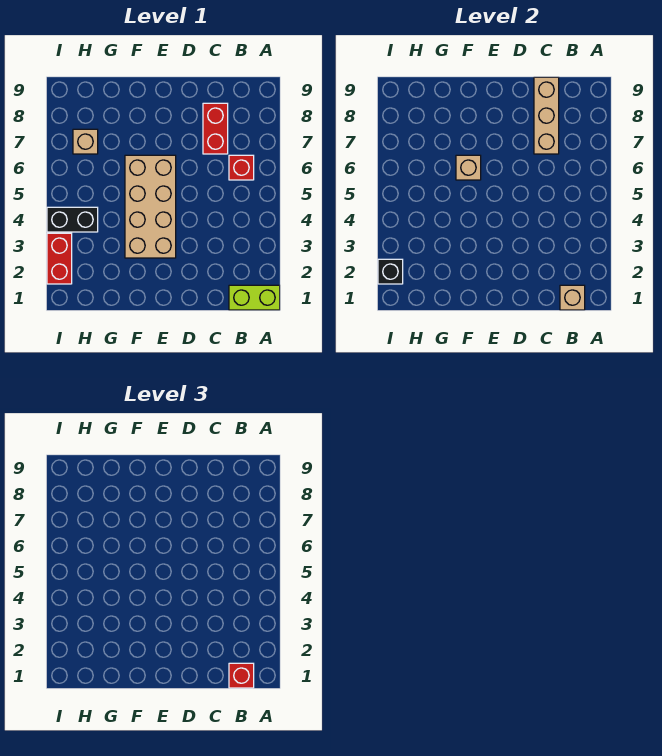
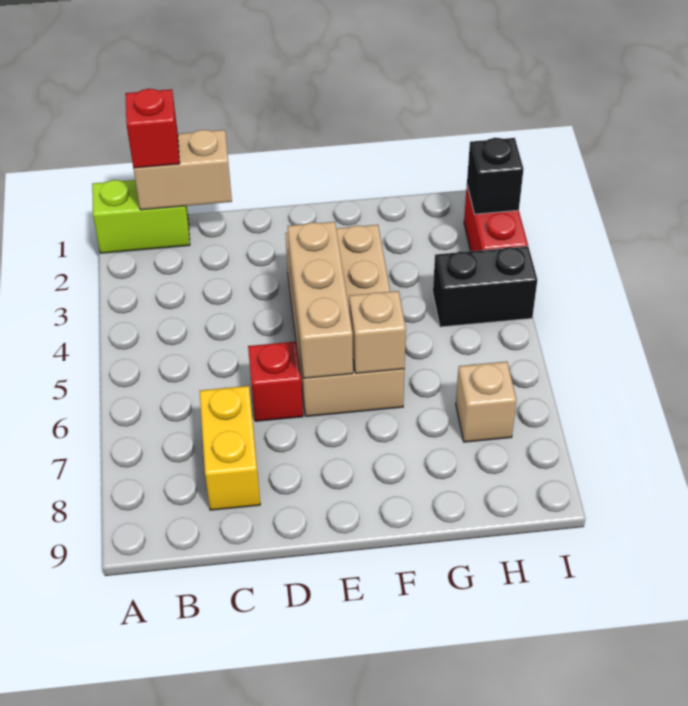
tan 1x1 brick [560,285,585,310] -> tan 1x2 brick [133,130,232,210]
red 1x1 brick [229,155,254,180] -> red 1x1 brick moved to [248,342,303,421]
red 1x2 brick [203,103,228,154] -> yellow 1x2 brick [200,386,260,510]
tan 1x3 brick [534,77,559,154] -> tan 1x3 brick moved to [288,222,353,378]

